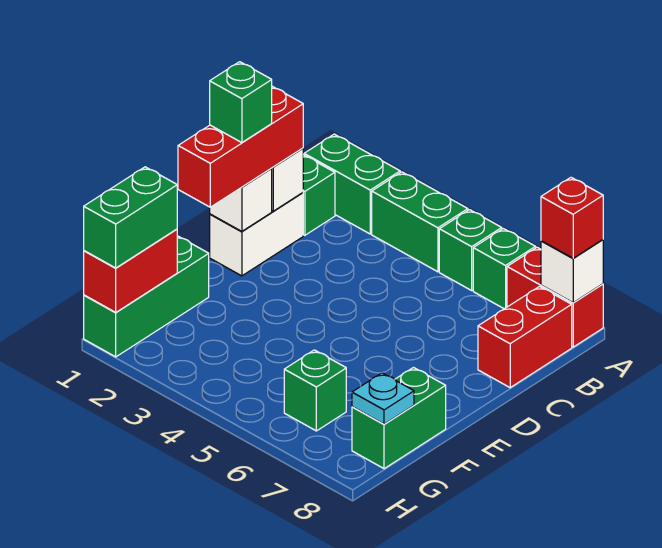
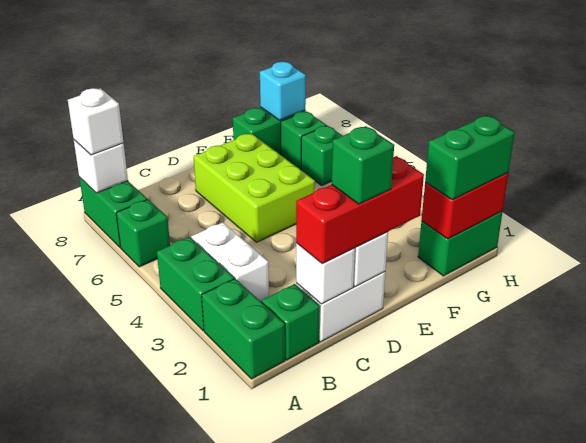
green 1x1 brick [439,210,502,290] -> green 1x1 brick moved to [281,111,327,170]
red 1x2 brick [507,247,603,347] -> green 1x2 brick [79,177,147,247]
red 1x1 brick [541,178,603,258] -> white 1x1 brick [68,88,123,155]
none -> white 1x2 brick [191,222,269,302]
red 1x2 brick [478,287,572,388] -> none
none -> lime 2x3 brick [194,133,315,242]
green 1x3 brick [84,236,209,357] -> green 1x2 brick [418,211,503,276]
cyan 1x1 plate [352,373,414,424] -> cyan 1x1 brick [260,62,306,120]

